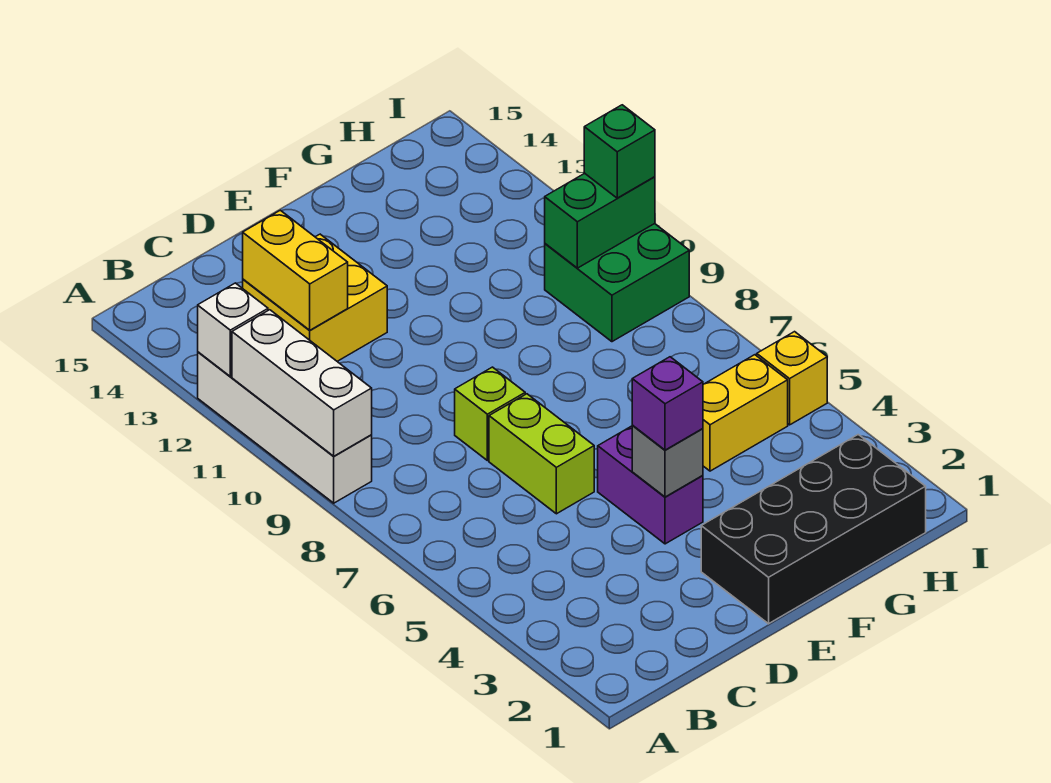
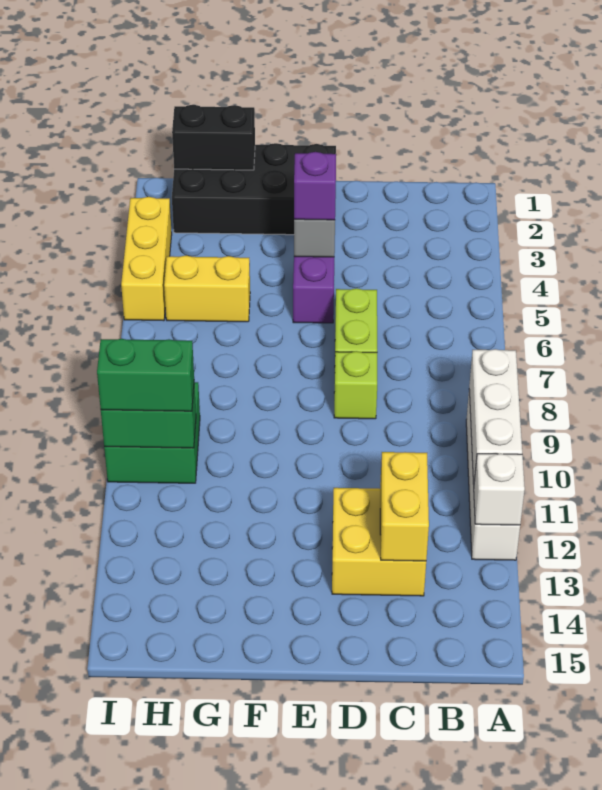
none -> black 1x2 brick [172,105,255,170]
yellow 1x1 brick [757,332,827,425] -> yellow 1x3 brick [121,197,172,321]
green 1x1 brick [584,105,655,198] -> green 1x2 brick [97,339,194,411]

